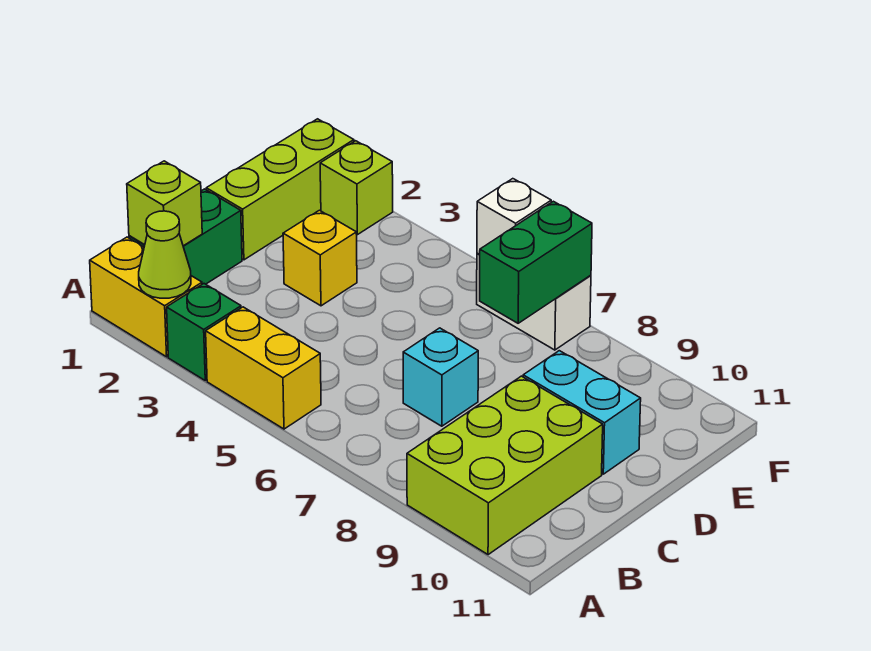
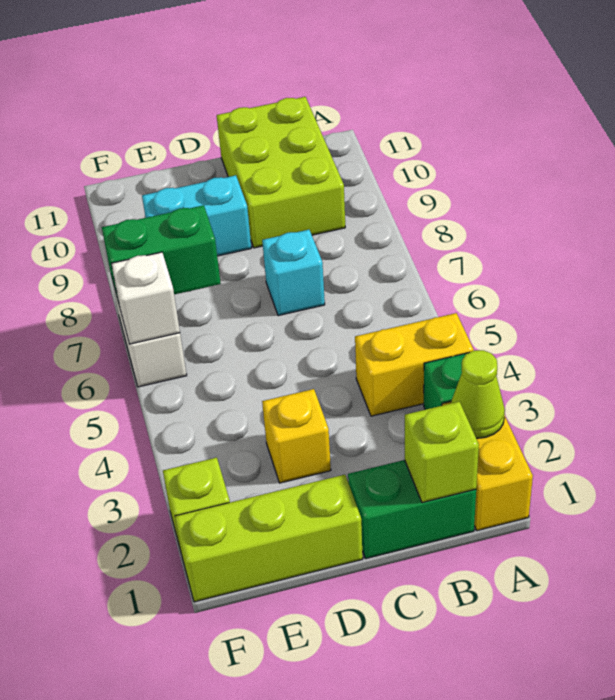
yellow 1x2 brick [206,307,321,429] -> yellow 1x2 brick turned to [355,313,474,416]
lime 2x3 brick [407,376,603,555] -> lime 2x3 brick turned to [217,97,345,248]
cyan 1x2 brick [523,351,641,474] -> cyan 1x2 brick turned to [142,175,251,256]

